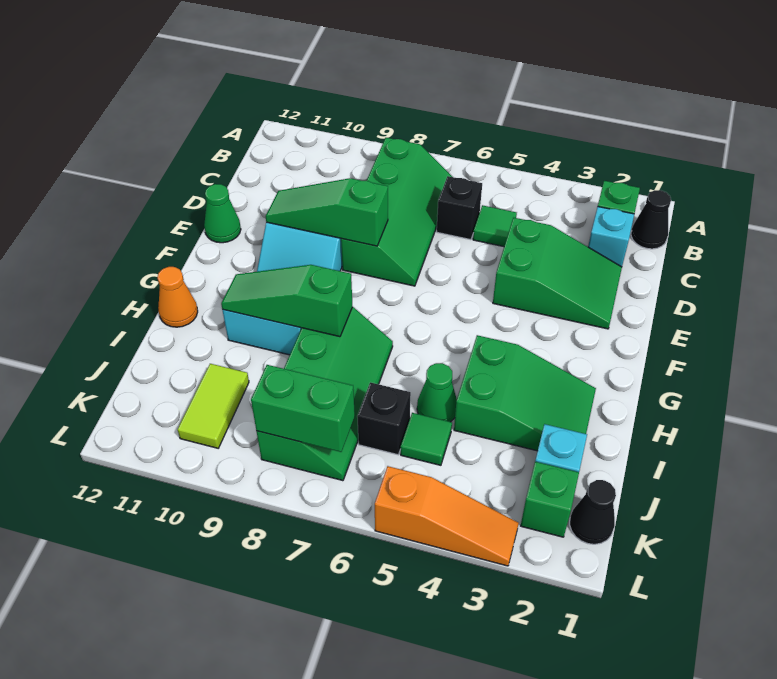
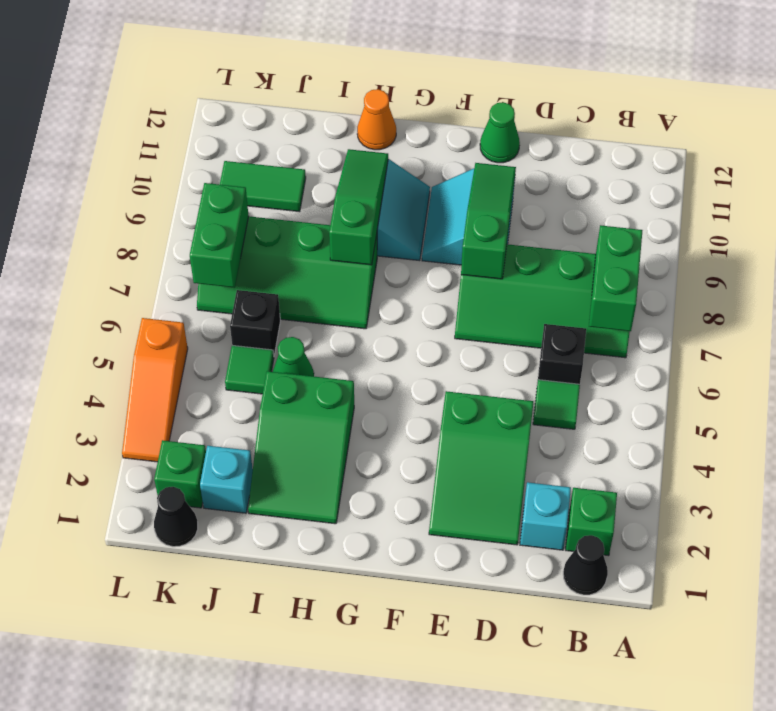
none -> green 1x2 brick [589,225,643,331]
lime 1x2 tile [178,364,249,448] -> green 1x2 tile [220,161,306,212]

